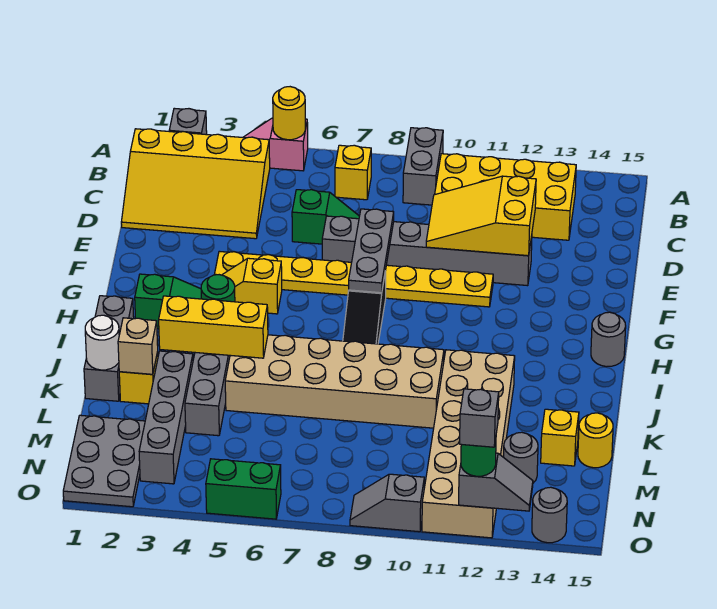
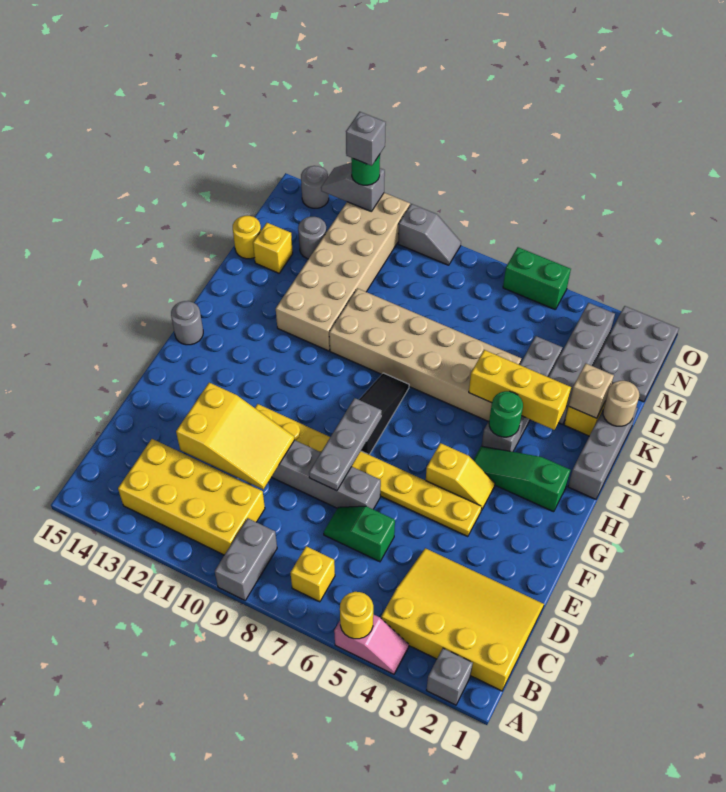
white 1x1 round brick [85,315,119,370] -> tan 1x1 round brick [603,381,639,426]

